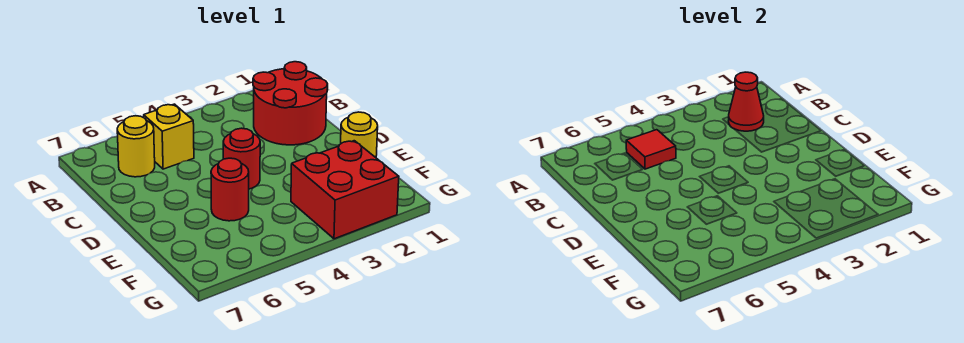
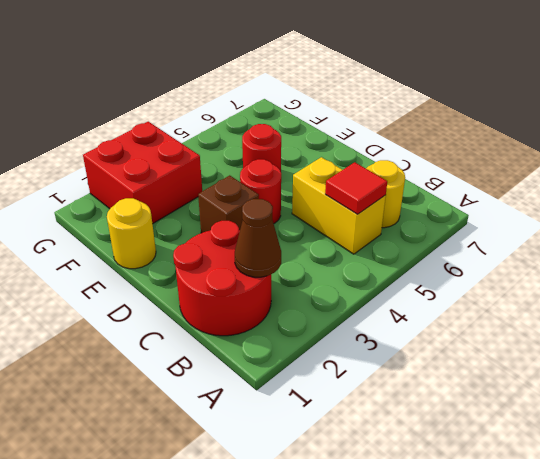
red 1x1 cone [729,72,764,131] -> brown 1x1 cone [235,199,281,277]
yellow 1x1 brick [144,104,194,169] -> yellow 1x2 brick [292,157,386,254]
none -> brown 1x1 brick [198,175,259,233]

